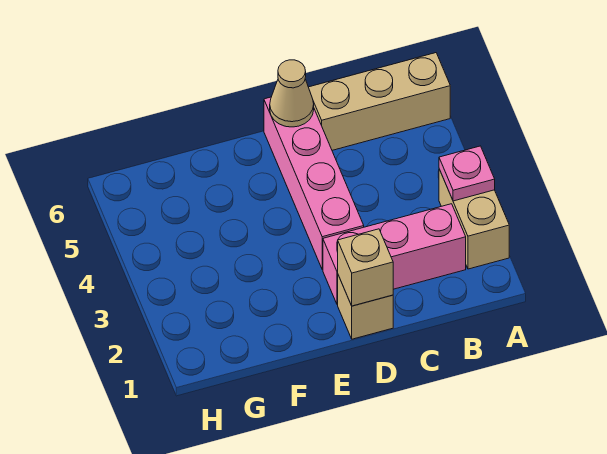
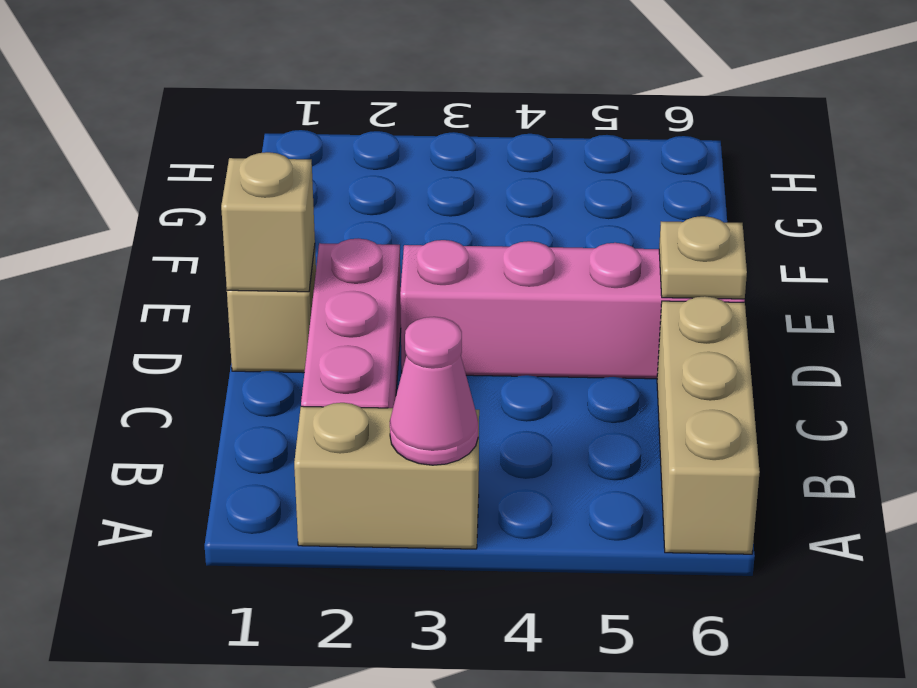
pink 1x1 plate [439,146,495,201] -> pink 1x1 cone [390,317,478,465]
tan 1x1 cone [270,60,314,127] -> tan 1x1 plate [659,216,747,299]

